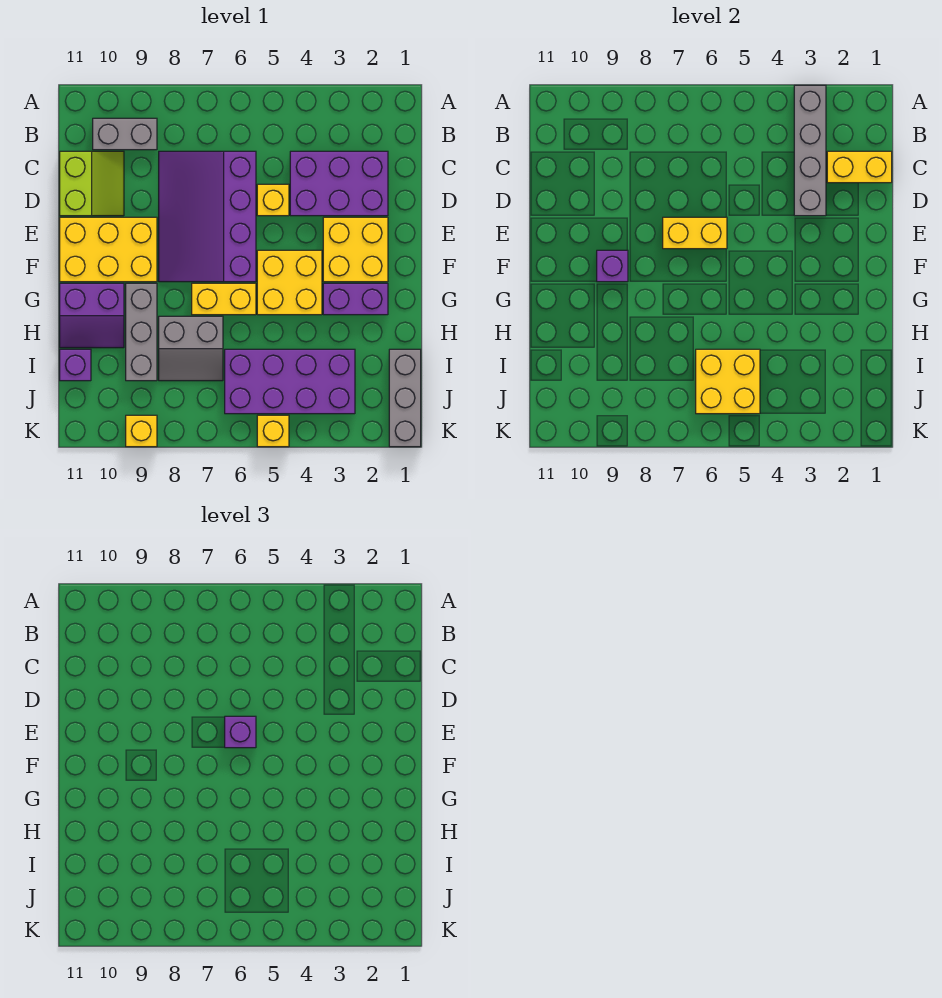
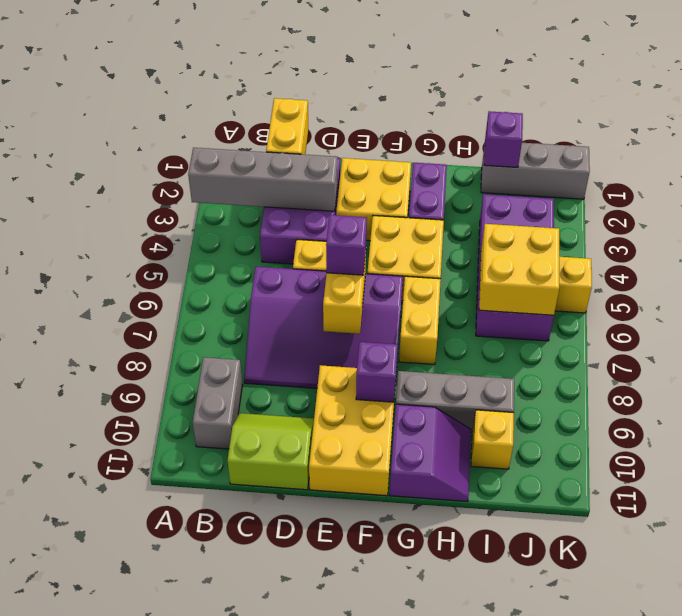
grey 2x2 slope [159,316,223,381] -> none
purple 1x1 brick [60,349,91,381] -> purple 1x1 brick moved to [484,111,523,167]
yellow 1x1 brick [126,415,157,447] -> yellow 1x1 brick moved to [471,410,514,469]

